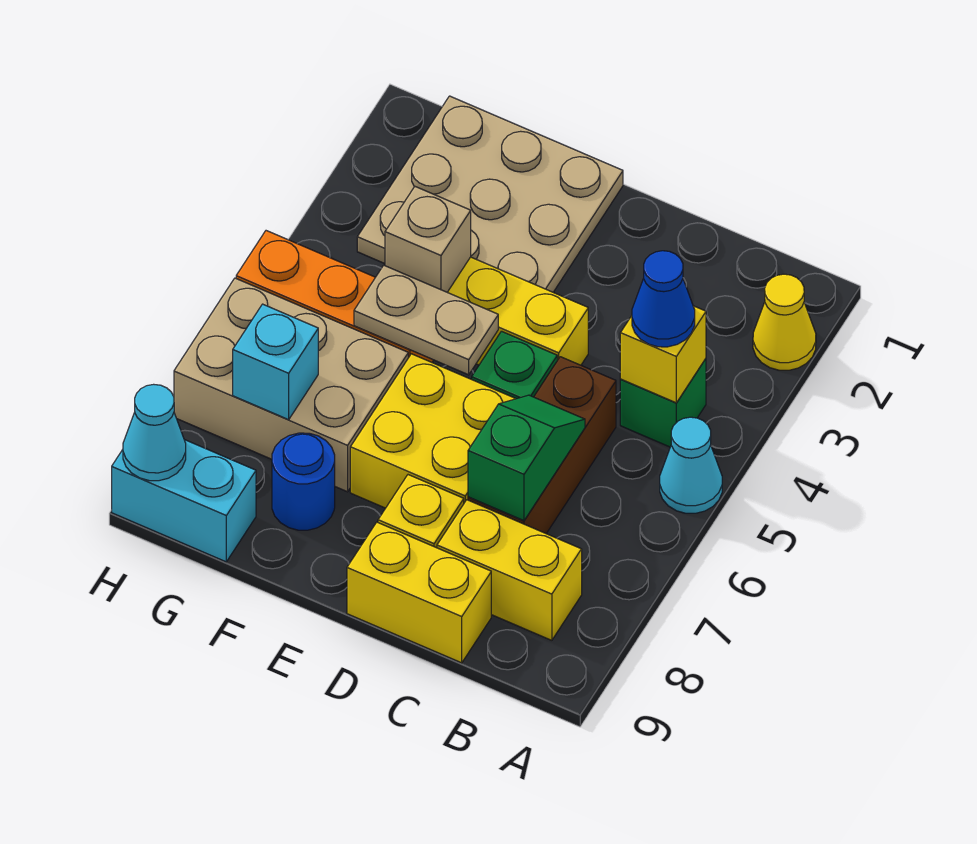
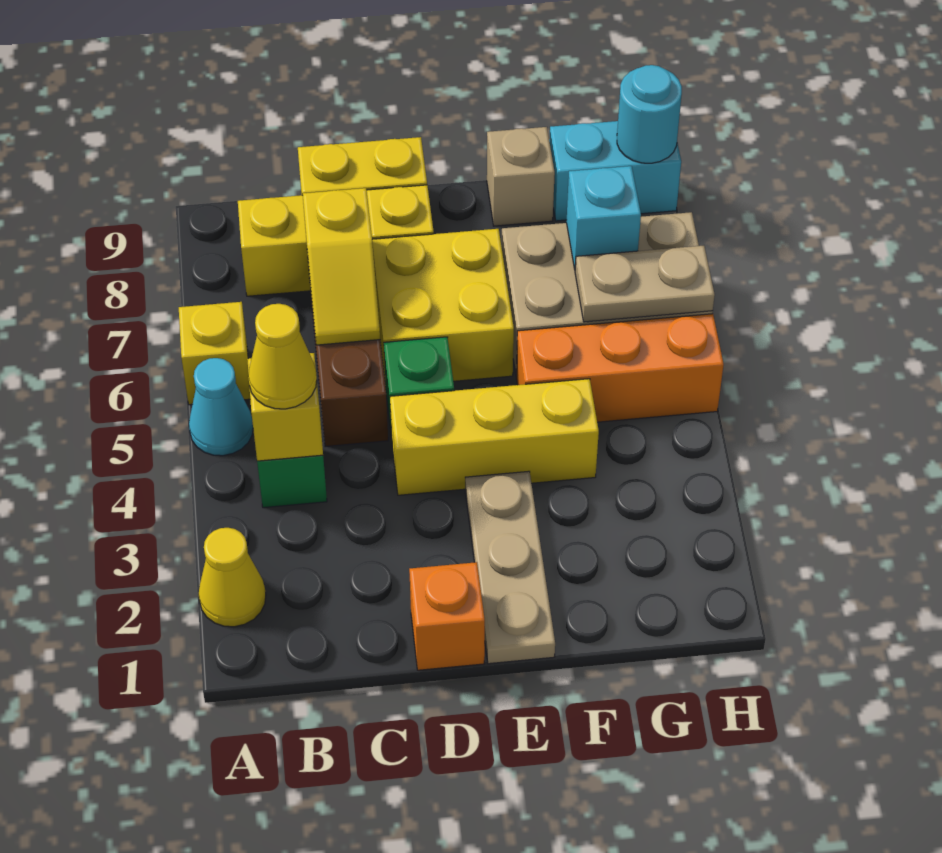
none -> yellow 1x1 brick [179,302,250,405]
blue 1x1 cone [632,251,695,347] -> yellow 1x1 cone [248,304,317,409]
green 1x2 slope [468,395,585,521] -> yellow 1x2 slope [303,188,380,345]
none -> orange 1x1 brick [409,562,485,670]
tan 3x3 plate [357,96,623,292] -> tan 1x3 plate [465,471,555,664]
tan 1x2 plate [354,265,498,375] -> tan 1x2 plate moved to [575,246,715,322]
tan 1x1 brick [385,187,471,292] -> tan 1x1 brick moved to [487,127,555,226]
blue 1x1 round brick [272,433,335,530] -> none
cyan 1x1 cone [123,384,186,481] -> cyan 1x1 round brick [617,65,682,163]

